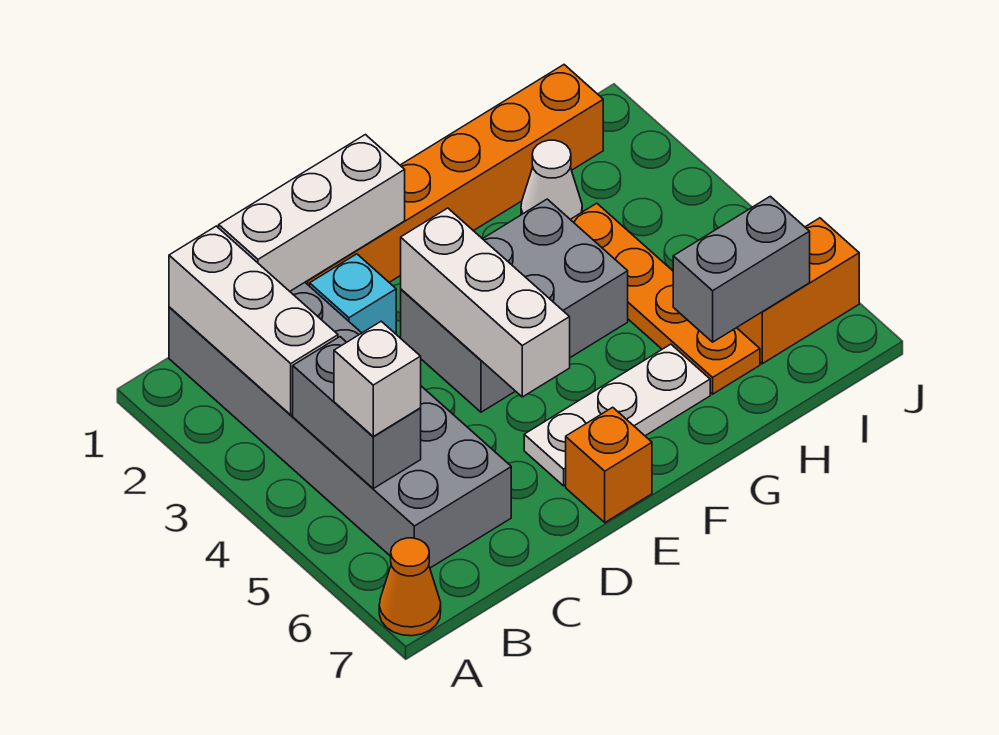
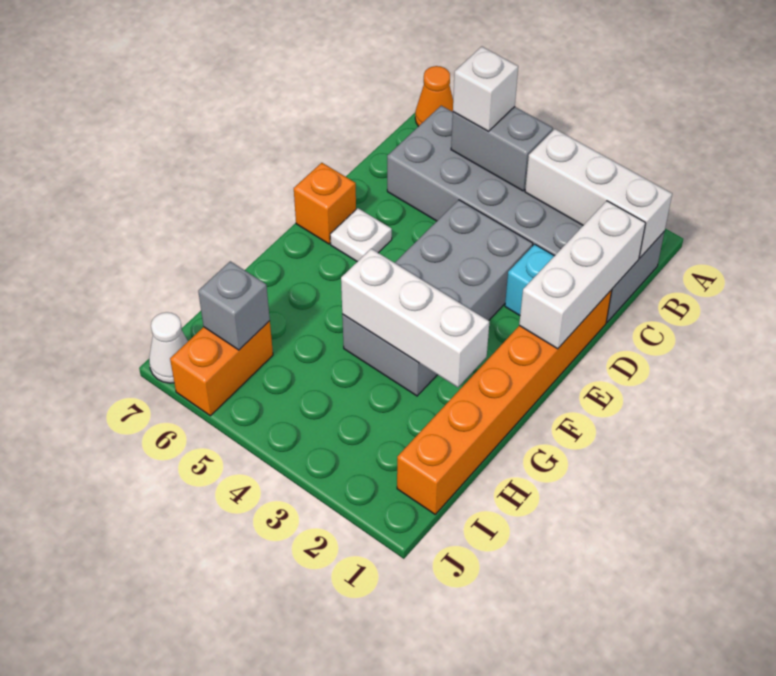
grey 2x3 brick [401,199,628,412] -> grey 2x4 brick [342,200,533,396]
white 1x3 brick [401,208,570,397] -> white 1x3 brick moved to [341,249,489,387]
white 1x3 plate [524,344,710,486] -> white 1x1 plate [330,208,392,262]
white 1x1 cone [521,140,582,219] -> white 1x1 cone moved to [149,312,188,383]
orange 1x4 plate [570,203,760,394] -> none
grey 1x2 brick [673,196,810,342] -> grey 1x1 brick [198,261,270,350]

